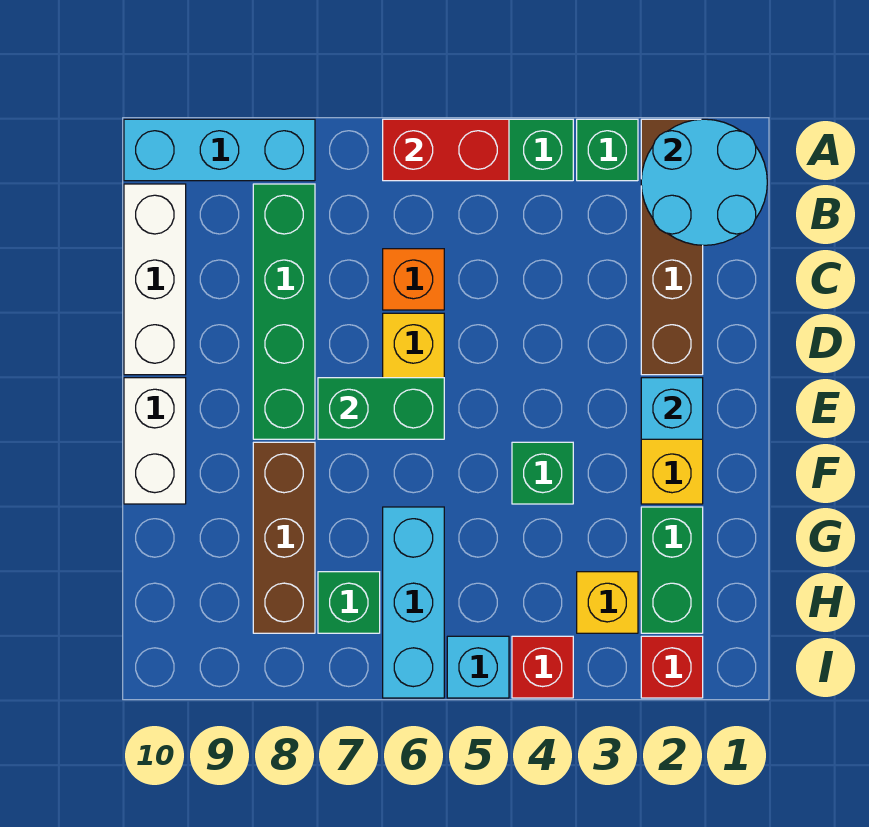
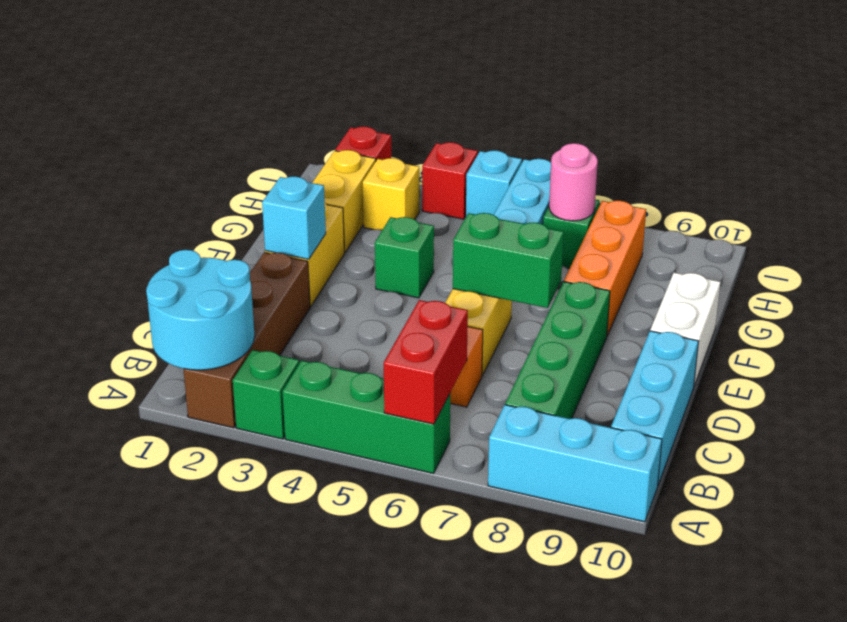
red 1x2 brick [383,119,509,181] -> red 1x2 brick turned to [384,300,468,424]
white 1x3 brick [124,184,186,375] -> cyan 1x3 brick [611,331,698,485]
brown 1x3 brick [253,442,315,633] -> orange 1x3 brick [564,201,646,336]
green 1x2 brick [641,507,703,633] -> yellow 1x2 brick [312,150,376,253]
none -> pink 1x1 round brick [549,143,598,221]

